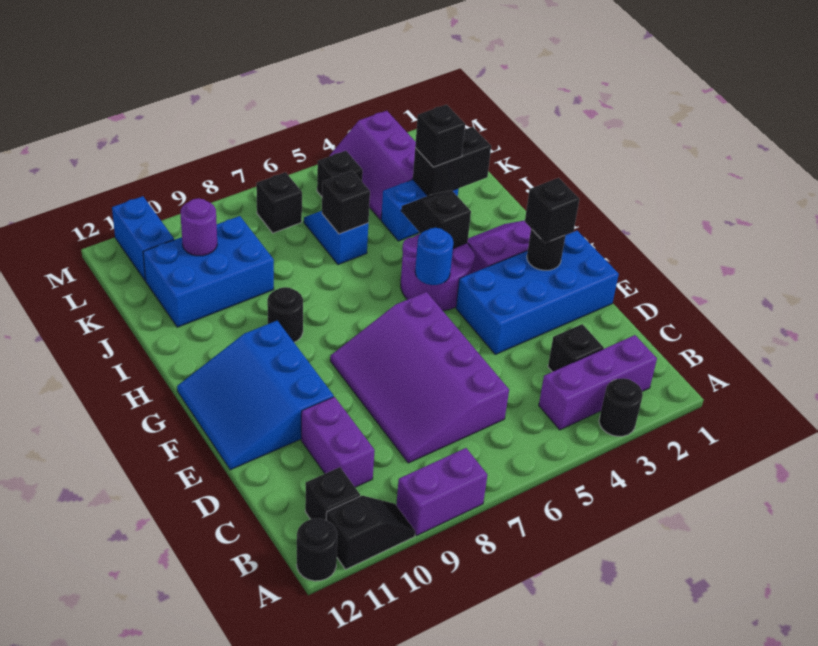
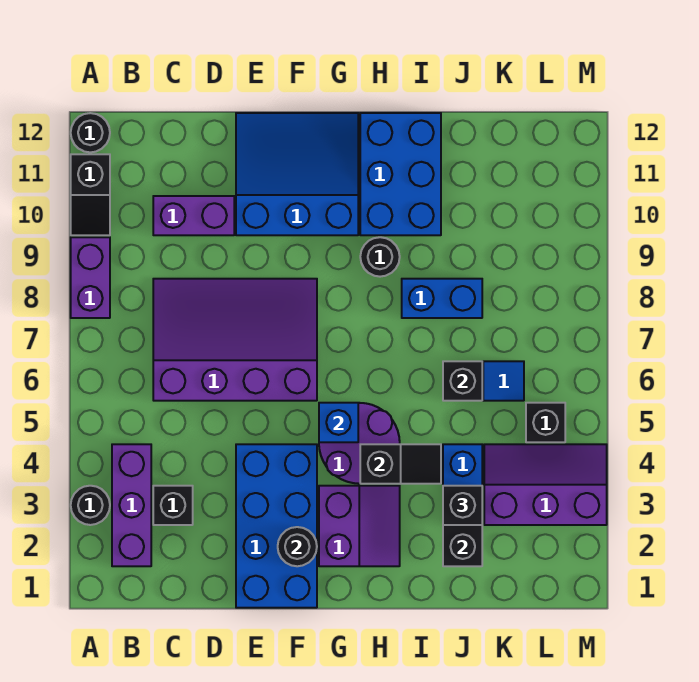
black 1x1 brick [305,467,360,520] -> none
black 1x1 brick [525,178,579,243] -> none
blue 1x1 round brick [415,228,453,285] -> blue 1x1 brick [319,403,358,442]
blue 2x3 brick [143,216,274,327] -> blue 2x3 brick moved to [360,113,441,235]
purple 1x1 round brick [181,198,217,256] -> none
black 1x1 brick [256,172,302,233] -> none
blue 1x2 brick [112,196,174,281] -> blue 1x2 brick moved to [402,279,482,318]

